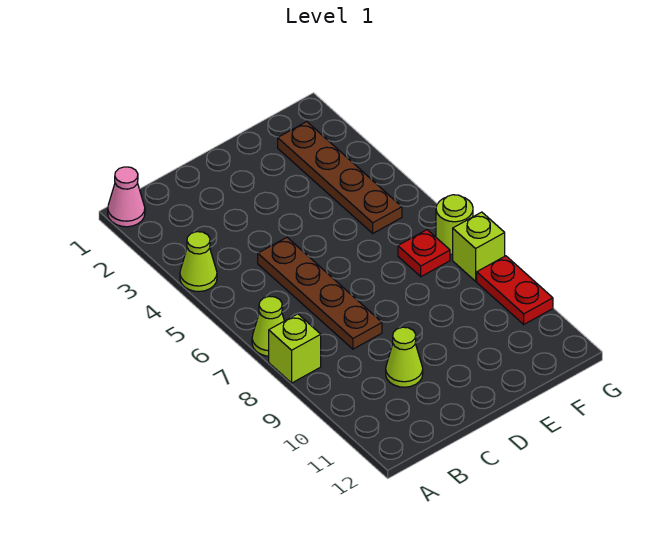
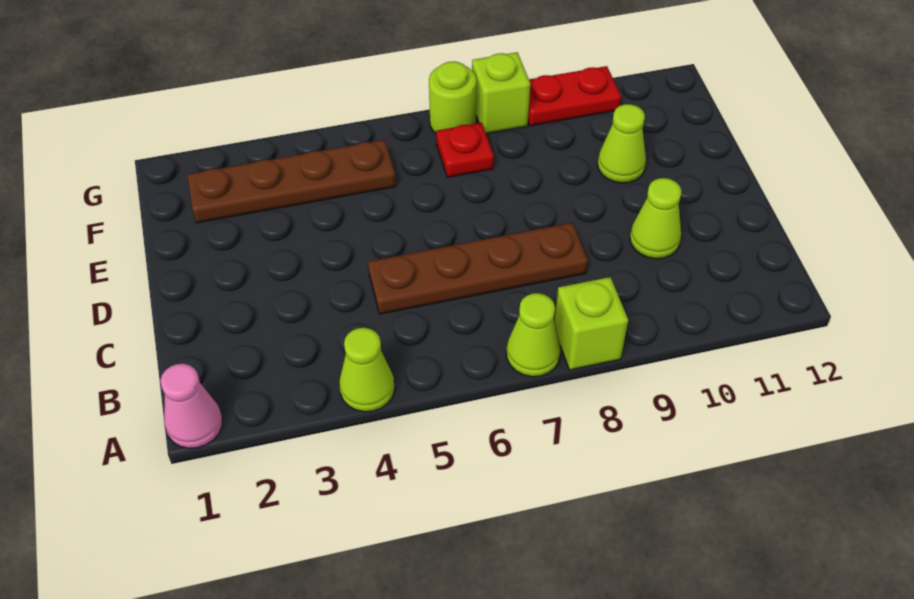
none -> lime 1x1 cone [598,104,646,183]

